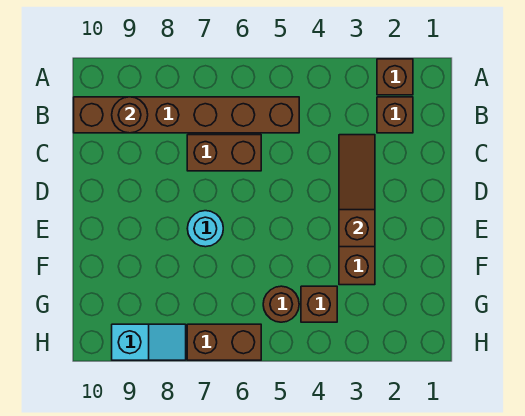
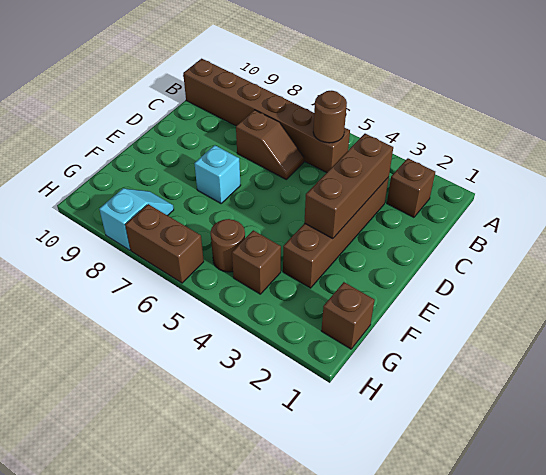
brown 1x1 brick [377,59,413,95] -> brown 1x1 brick moved to [321,282,375,349]
brown 1x1 round brick [112,97,148,133] -> brown 1x1 round brick moved to [313,91,347,143]
brown 1x3 slope [339,135,375,247] -> brown 1x3 brick [305,134,393,239]
brown 1x2 brick [187,135,261,171] -> brown 1x2 slope [236,110,304,179]
cyan 1x1 round brick [187,211,223,247] -> cyan 1x1 brick [194,145,241,203]
cyan 1x2 slope [112,324,186,360] -> cyan 1x2 slope turned to [99,188,174,250]

